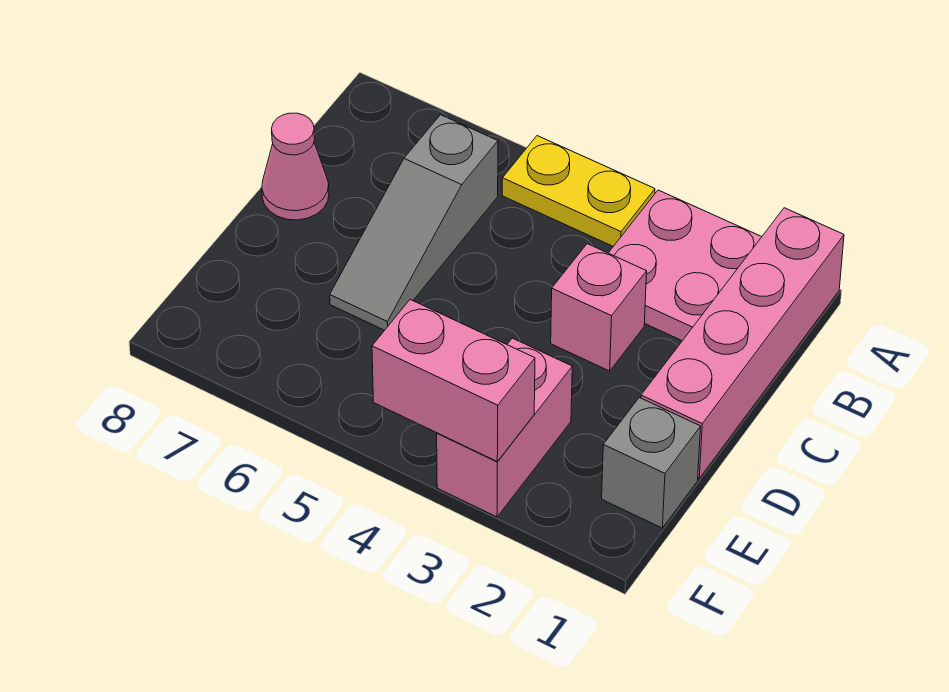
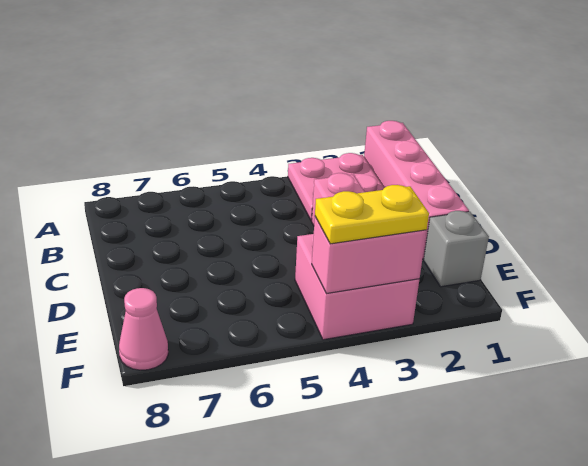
yellow 1x2 plate [502,136,655,246] -> yellow 1x2 plate moved to [315,185,429,244]
grey 1x3 slope [330,115,498,330] -> none
pink 1x1 cone [262,113,329,220] -> pink 1x1 cone moved to [119,288,168,370]
pink 1x2 brick [437,338,572,517] -> pink 2x2 brick [295,234,419,340]

